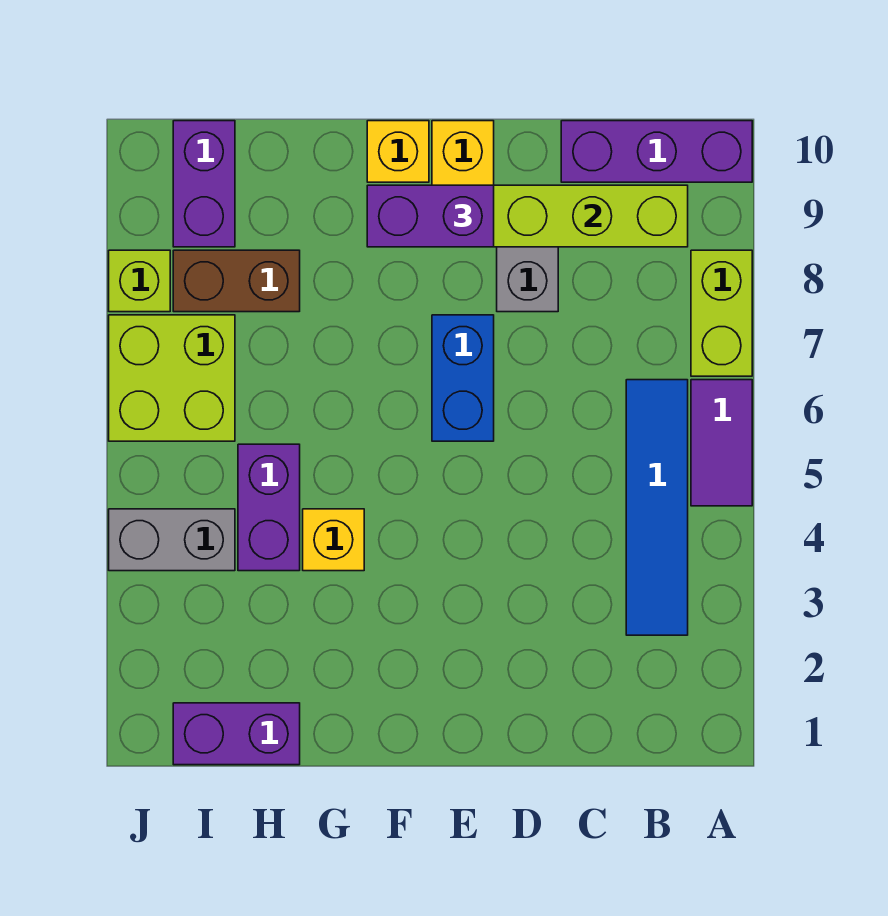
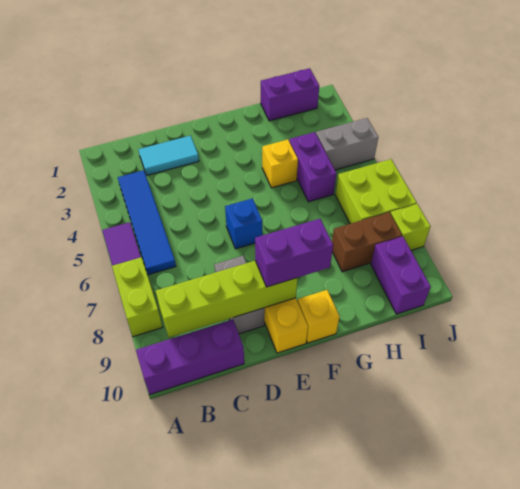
none -> cyan 1x2 tile [138,136,199,175]
blue 1x2 brick [432,315,494,441] -> blue 1x1 brick [225,198,262,249]

